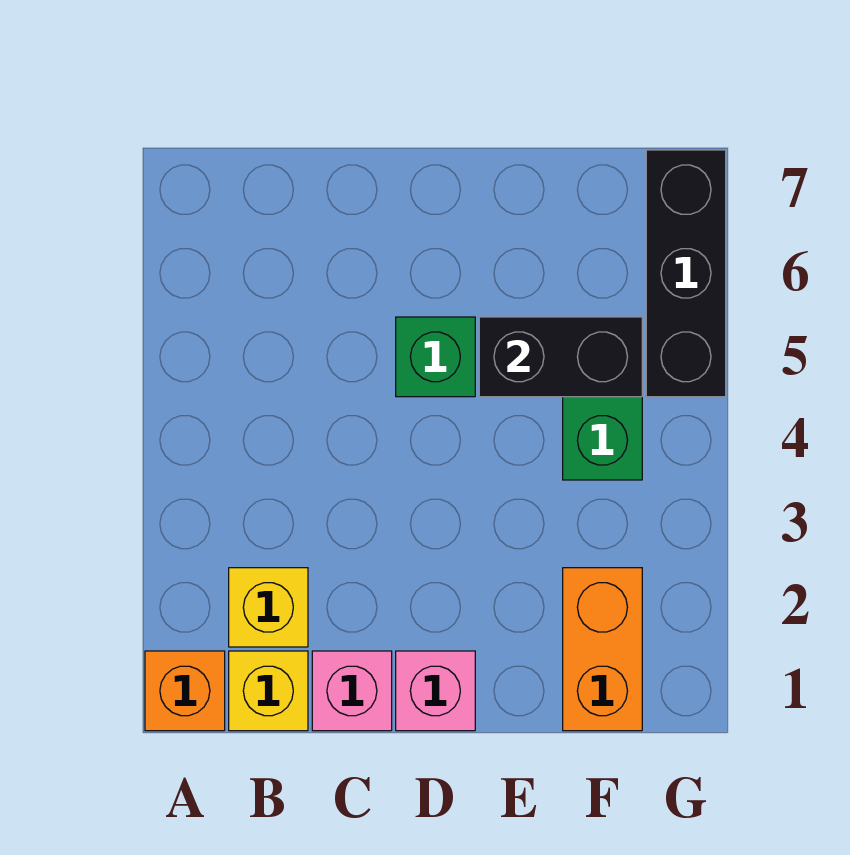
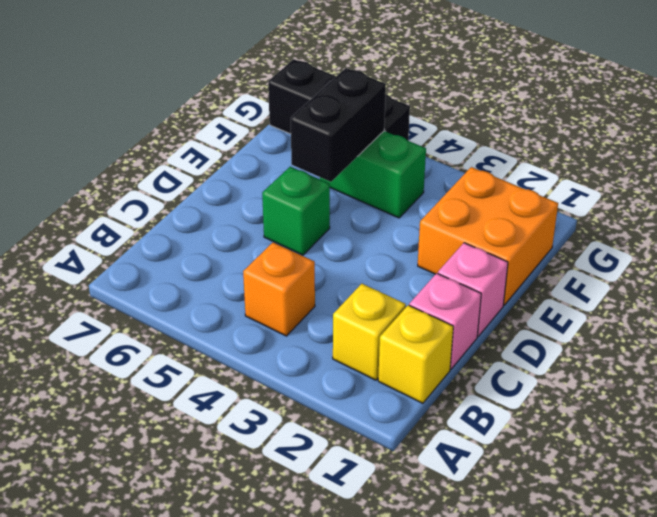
orange 1x1 brick [145,651,225,731] -> orange 1x1 brick moved to [243,242,315,336]
orange 1x2 brick [563,568,642,731] -> orange 2x2 brick [418,167,558,305]

